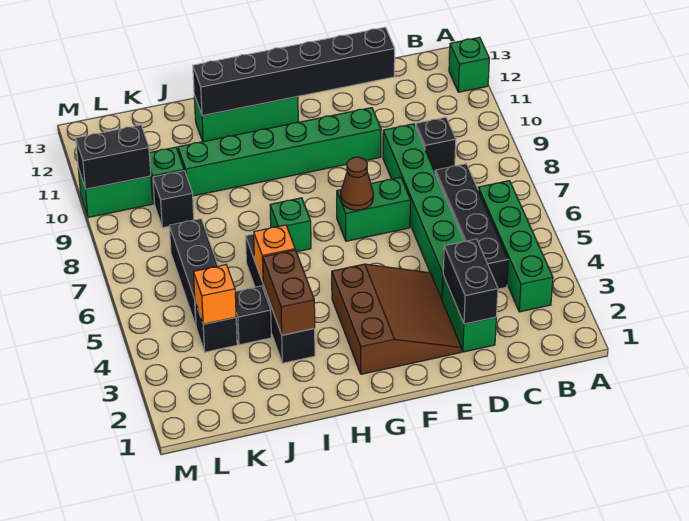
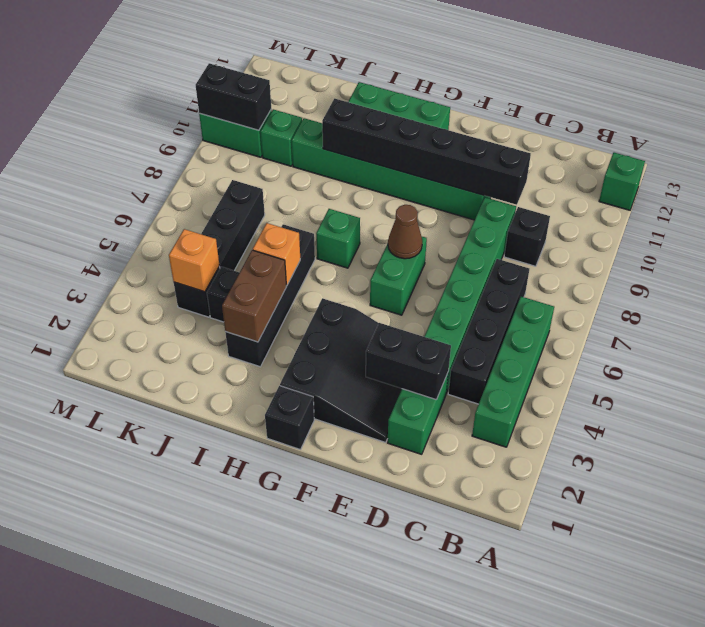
black 1x2 brick [443,239,498,324] -> black 1x2 brick turned to [366,323,451,400]
black 1x6 brick [193,27,395,116] -> black 1x6 brick moved to [322,99,531,205]
brown 3x3 slope [332,264,461,374] -> black 3x3 slope [280,298,402,442]
green 1x2 brick [337,177,411,241] -> green 1x2 brick turned to [370,237,427,315]
black 1x1 brick [153,171,194,228] -> black 1x1 brick moved to [265,386,314,450]

